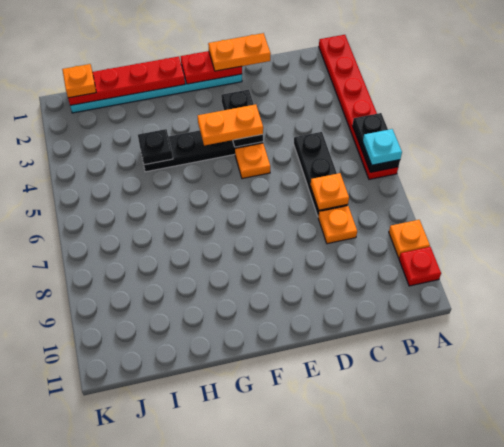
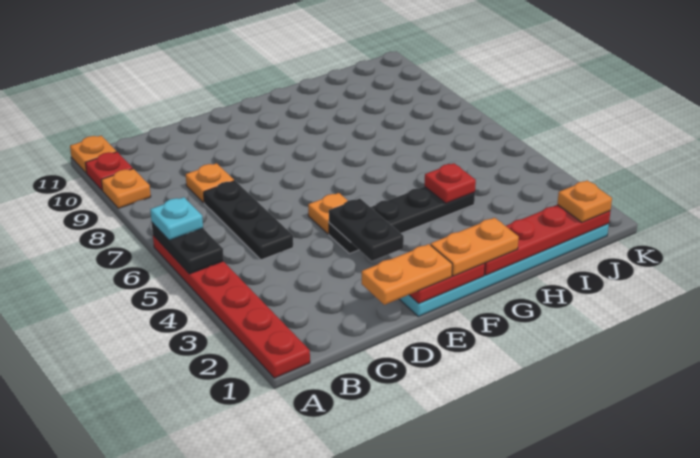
orange 1x1 plate [311,173,349,210] -> orange 1x1 plate moved to [70,136,116,173]
orange 1x2 plate [198,104,263,146] -> orange 1x2 plate moved to [431,218,519,276]
black 1x1 plate [138,129,173,165] -> red 1x1 plate [425,163,476,203]

